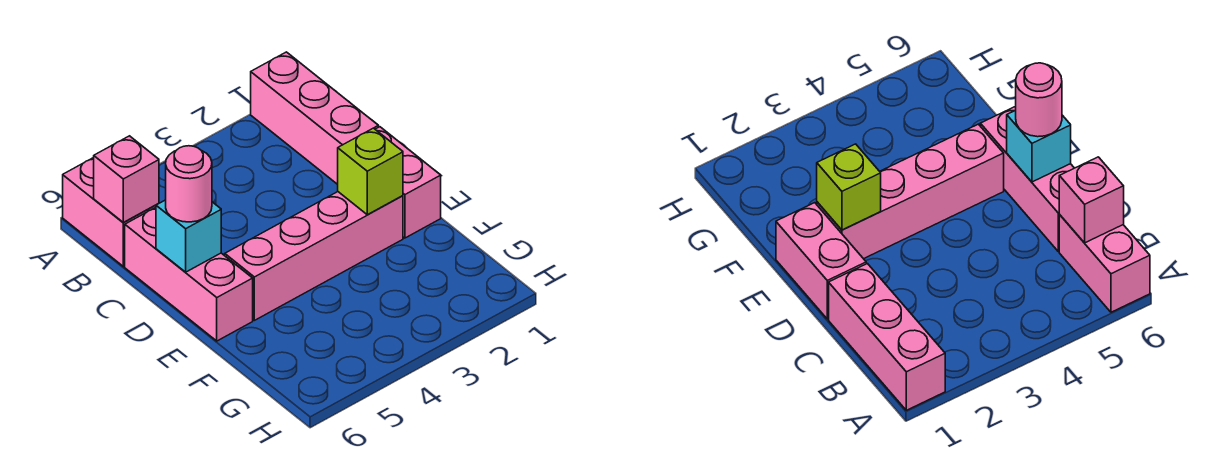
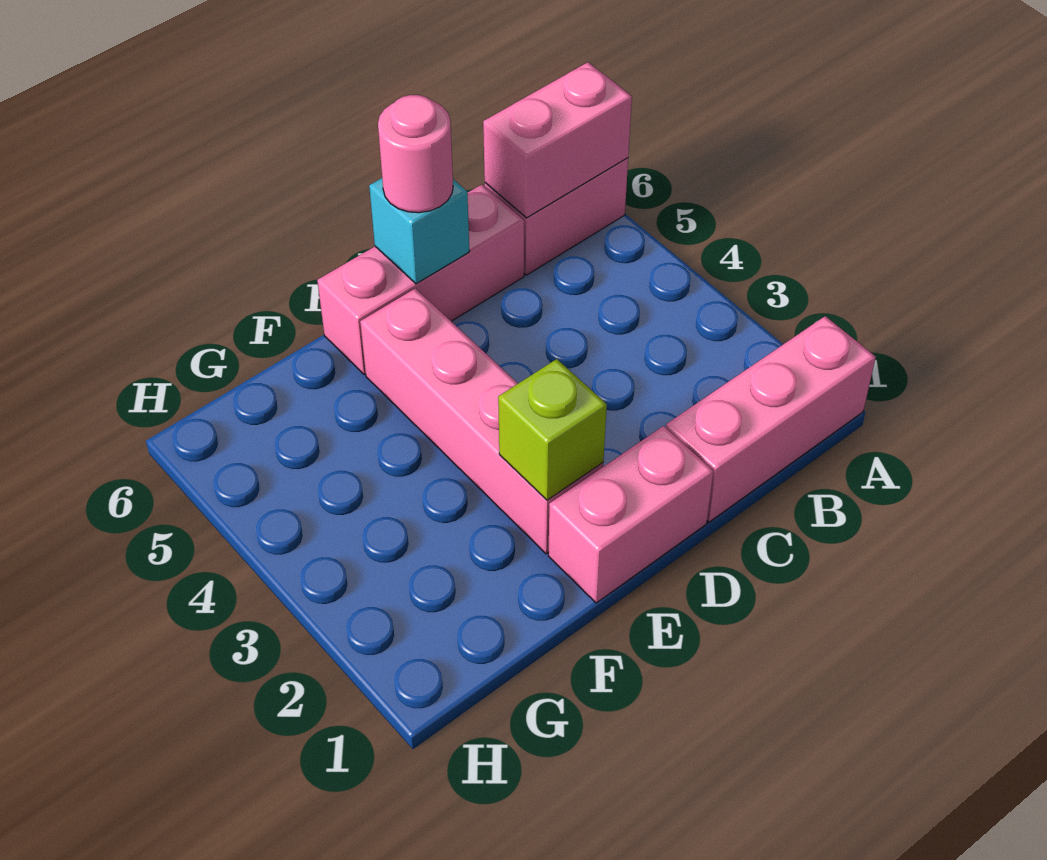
pink 1x1 brick [94,136,159,223] -> pink 1x2 brick [483,62,632,218]

